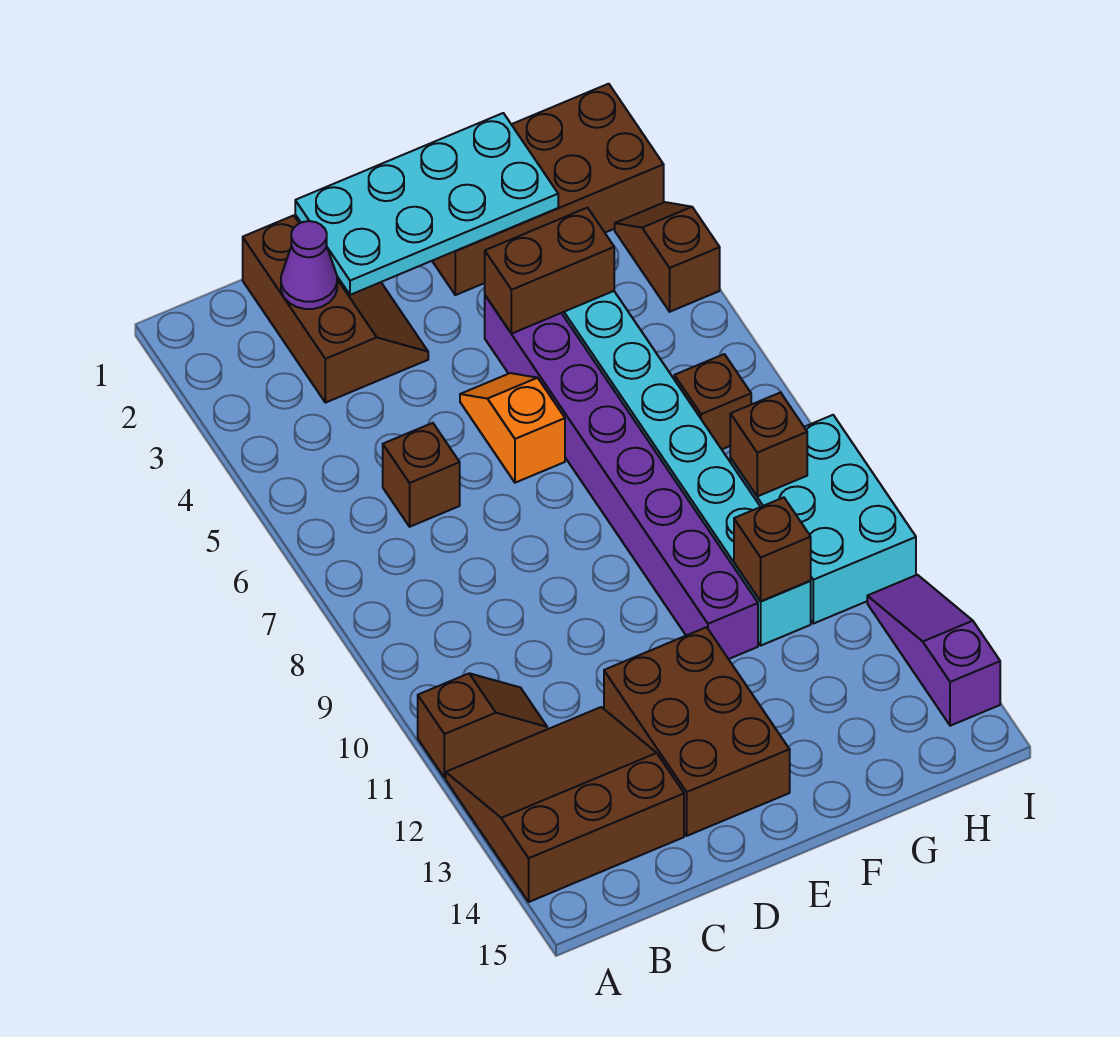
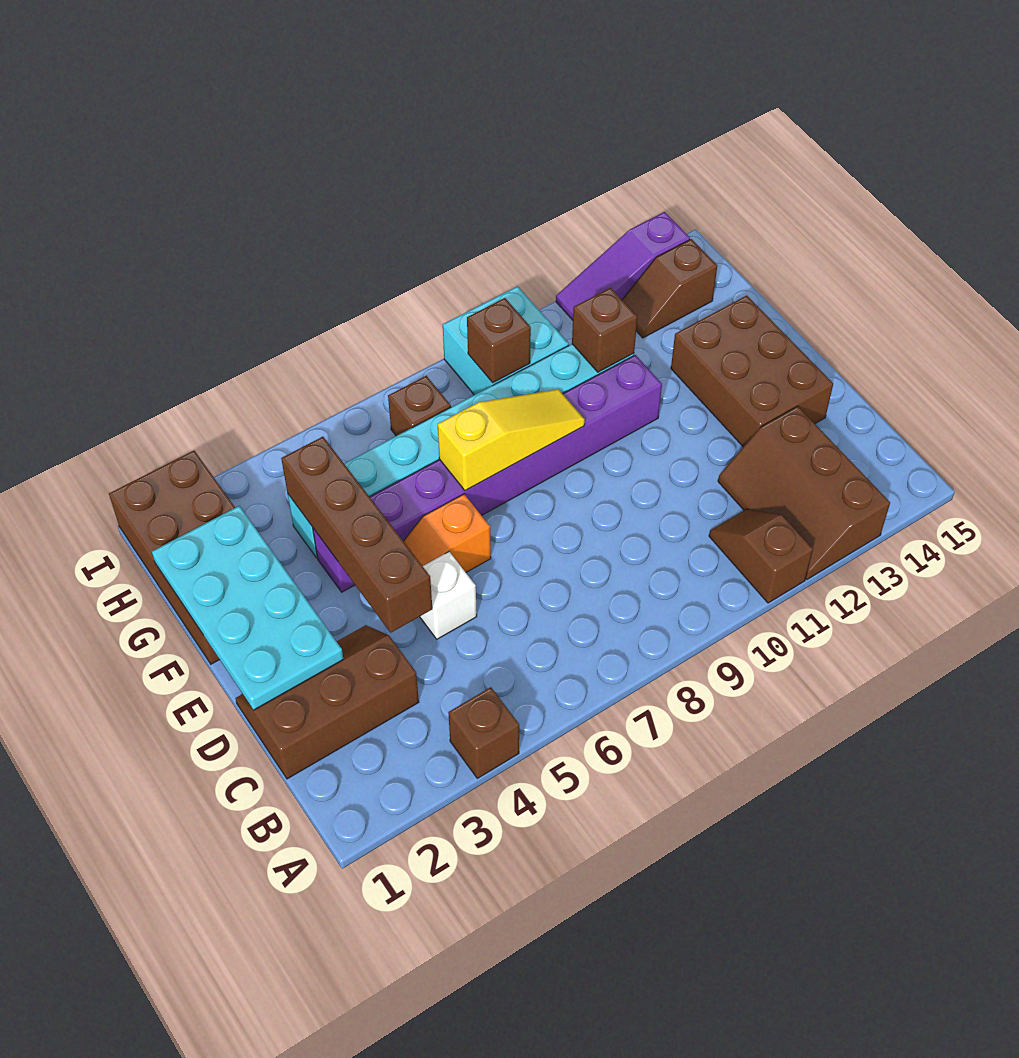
brown 3x3 slope [446,707,684,902] -> brown 2x3 slope [718,406,890,580]
purple 1x1 cone [281,221,337,309] -> none
brown 1x1 brick [383,423,460,527] -> brown 1x1 brick moved to [448,687,519,778]
none -> white 1x1 brick [420,552,477,639]
brown 2x3 brick [604,627,790,836] -> brown 2x3 brick turned to [671,296,833,447]
brown 1x2 brick [485,208,614,334] -> brown 1x4 brick [281,437,432,633]
none -> yellow 1x3 slope [438,389,585,491]
cyan 2x3 brick [730,415,916,624] -> cyan 2x2 brick [443,286,569,395]
brown 1x2 slope [615,202,720,312] -> brown 1x2 slope moved to [622,239,717,338]

